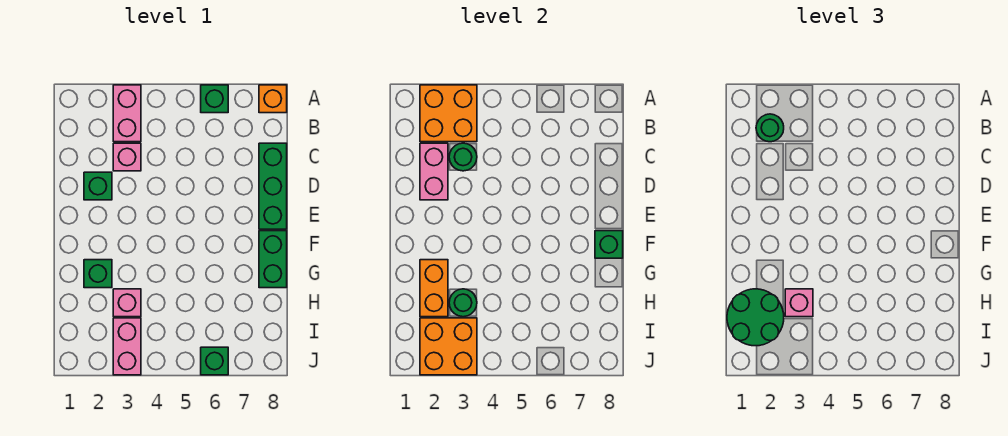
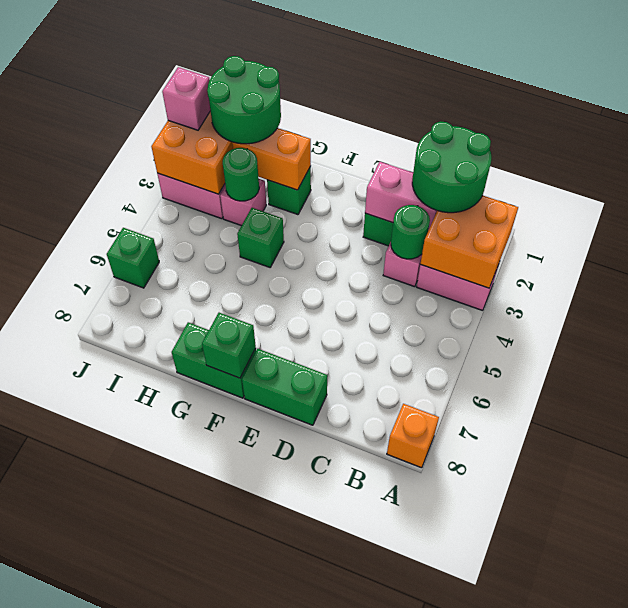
green 1x1 brick [201,85,228,113] -> green 1x1 brick moved to [237,208,284,267]
green 1x1 round brick [756,114,784,142] -> green 2x2 round brick [412,121,491,213]
green 1x3 brick [259,143,287,229] -> green 1x2 brick [242,349,327,425]
pink 1x1 brick [785,289,813,317] -> pink 1x1 brick moved to [162,67,210,130]

